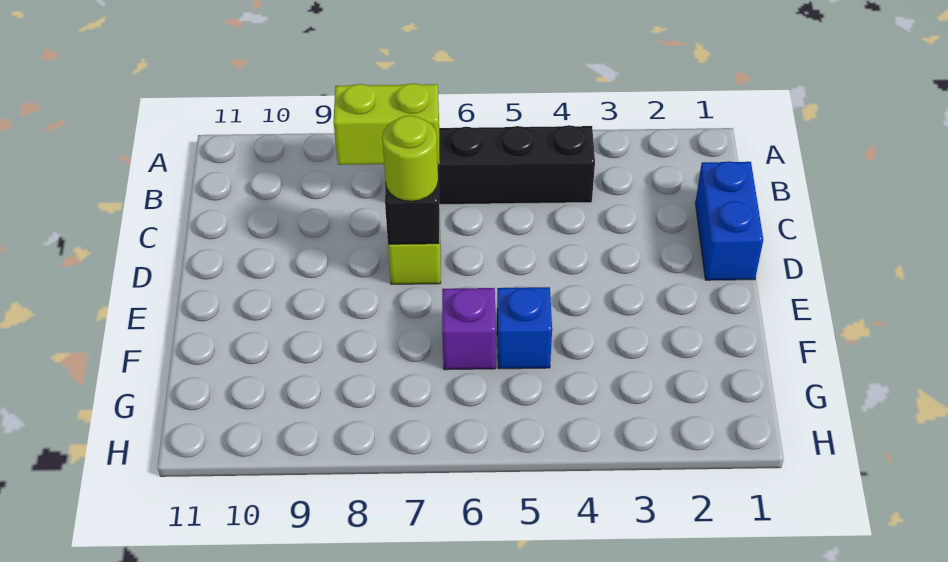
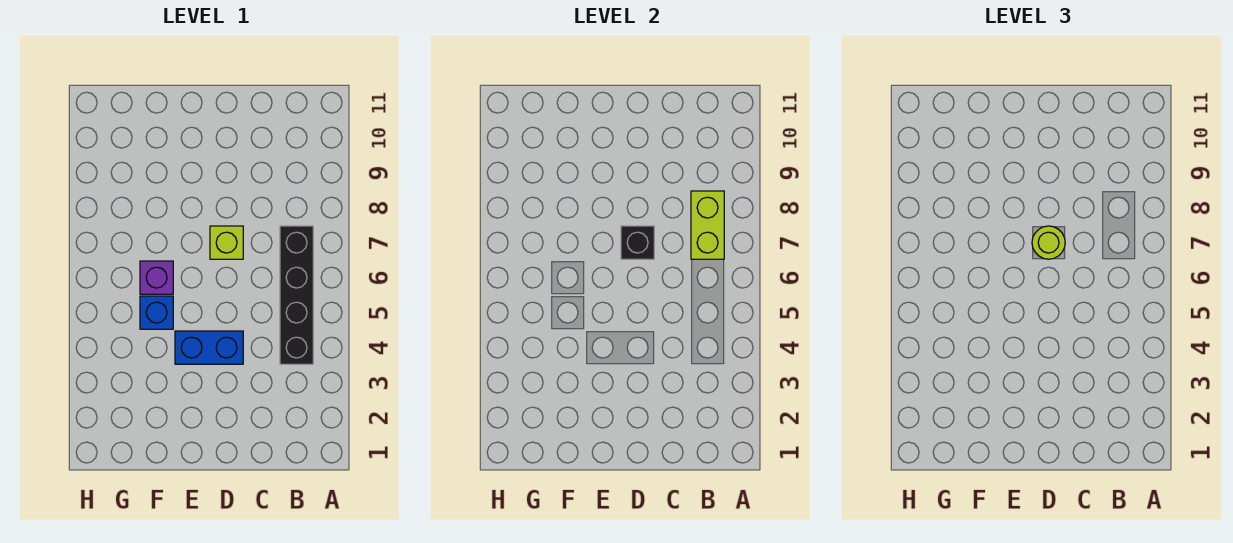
blue 1x2 brick [695,161,763,280] -> blue 1x2 brick moved to [175,331,243,364]

